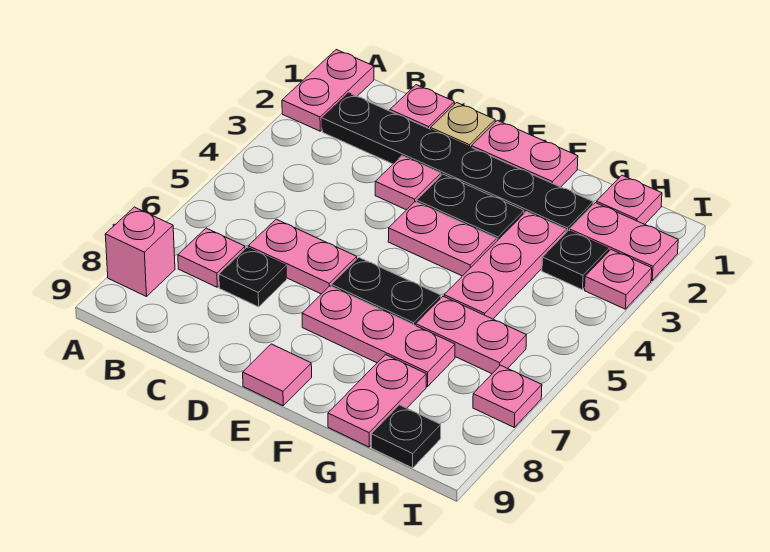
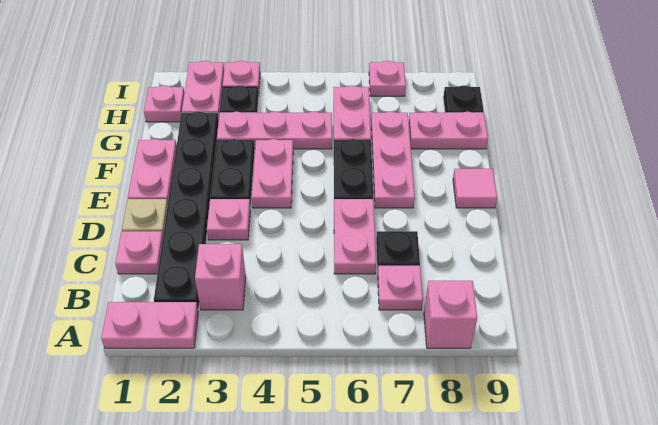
none -> pink 1x1 brick [195,244,246,310]

